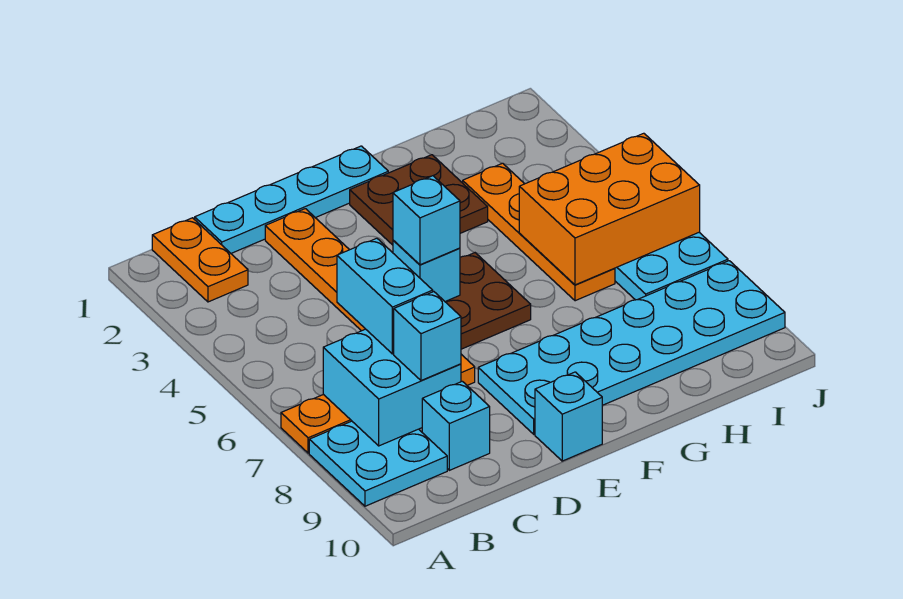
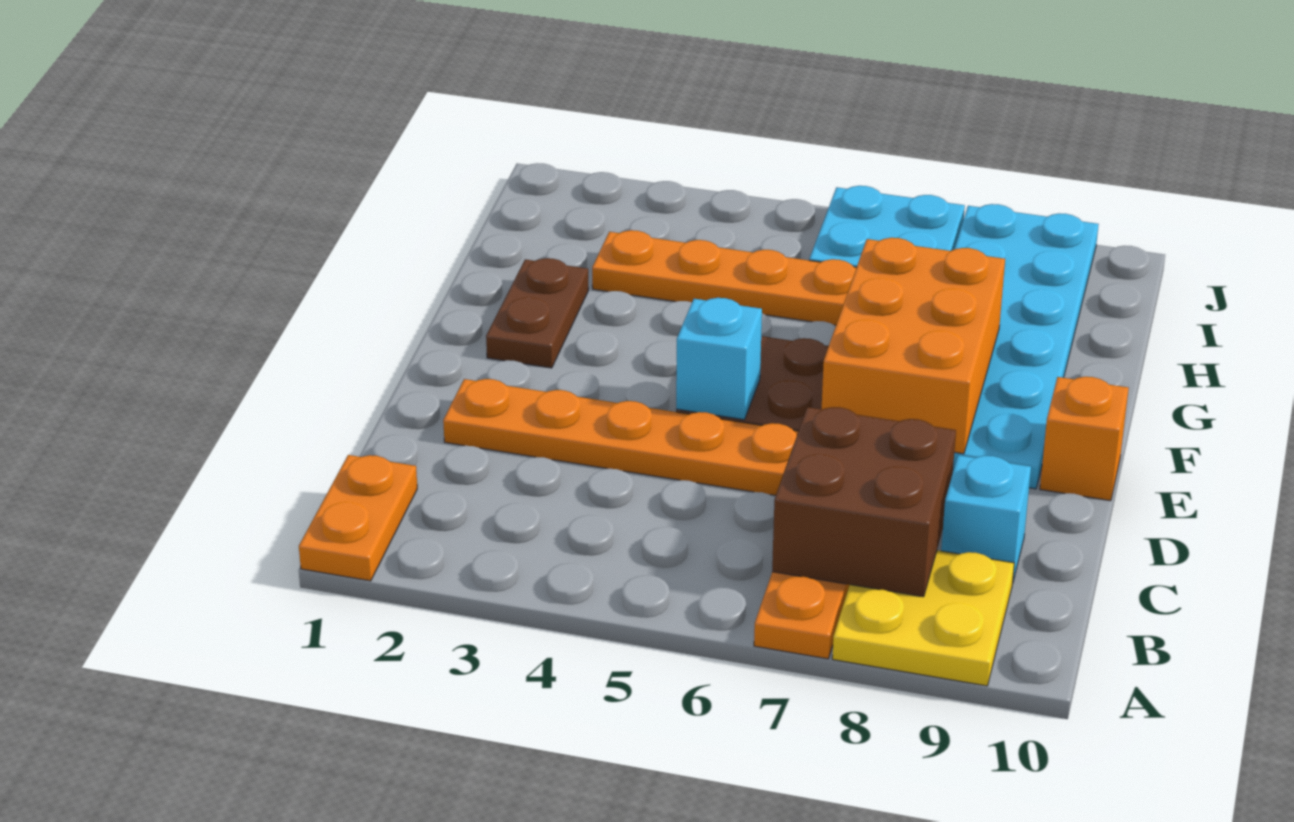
cyan 2x2 plate [309,421,447,506] -> yellow 2x2 plate [832,550,1014,686]
orange 1x2 plate [152,218,248,302] -> orange 1x2 plate turned to [299,455,417,581]
cyan 2x2 brick [323,329,461,446] -> brown 2x2 brick [772,407,956,597]
cyan 1x4 plate [195,146,388,253] -> none
cyan 1x2 brick [337,238,433,354] -> none
cyan 1x1 brick [394,292,461,381] -> none
cyan 1x1 brick [393,176,460,265] -> none
cyan 1x1 brick [535,372,602,461] -> orange 1x1 brick [1040,377,1129,501]
brown 2x2 plate [350,155,488,245] -> brown 1x2 plate [486,258,588,368]
orange 2x3 brick [519,133,700,285] -> orange 2x3 brick moved to [822,238,1005,454]

